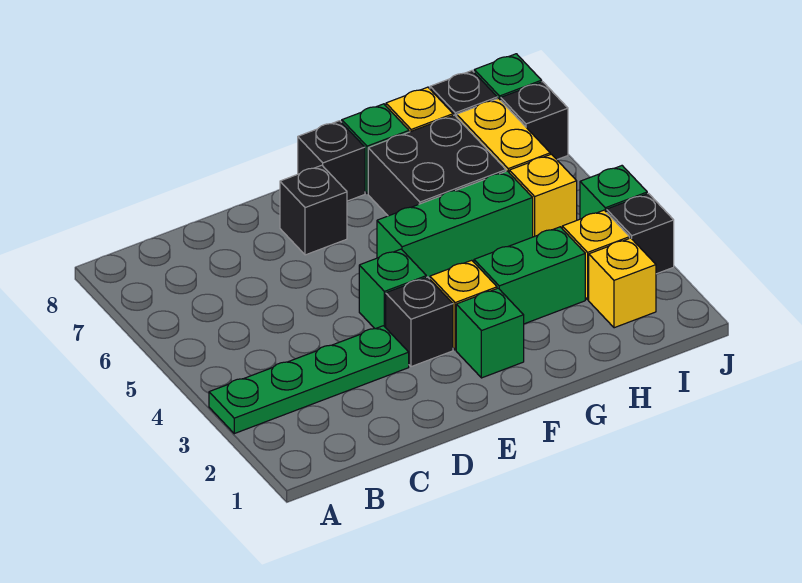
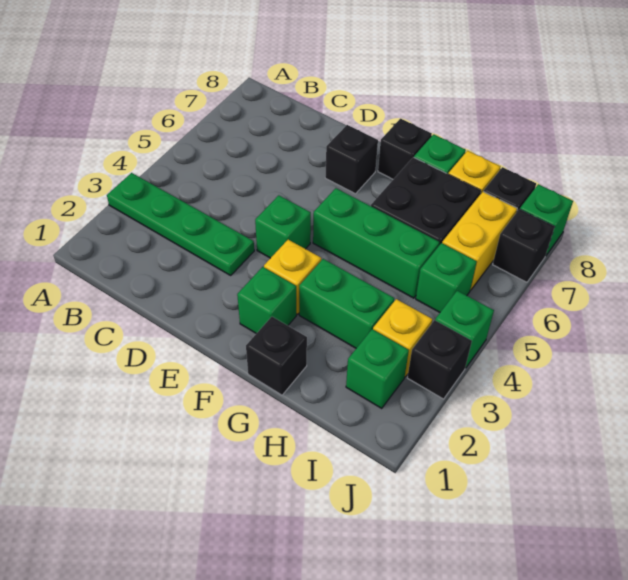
black 1x1 brick [386,277,453,367] -> black 1x1 brick moved to [246,317,307,395]
yellow 1x1 brick [589,238,656,328] -> green 1x1 brick [346,329,409,408]
yellow 1x1 brick [509,154,577,237] -> green 1x1 brick [416,243,477,312]

